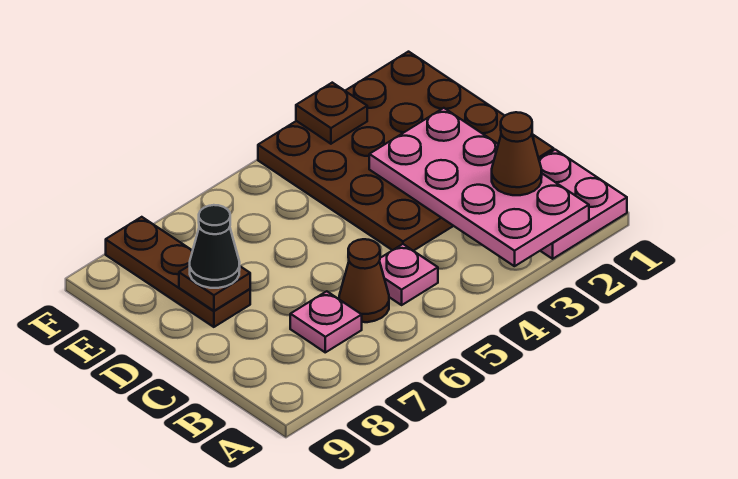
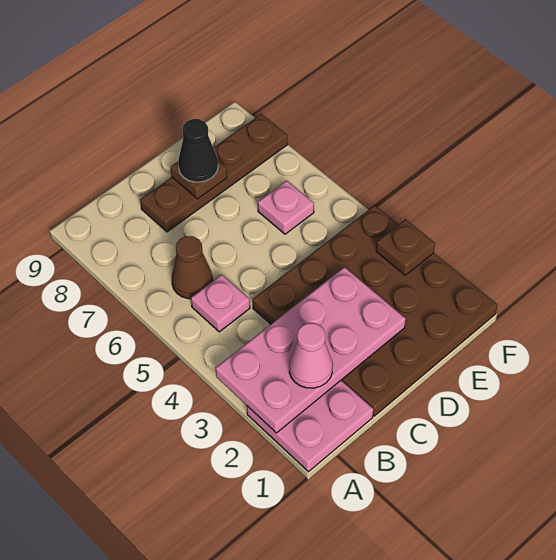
brown 1x1 cone [492,112,542,195] -> pink 1x1 cone [289,323,333,388]
pink 1x1 plate [290,291,362,352] -> pink 1x1 plate moved to [258,181,314,234]
brown 1x3 plate [106,217,250,327] -> brown 1x4 plate [140,114,287,232]

